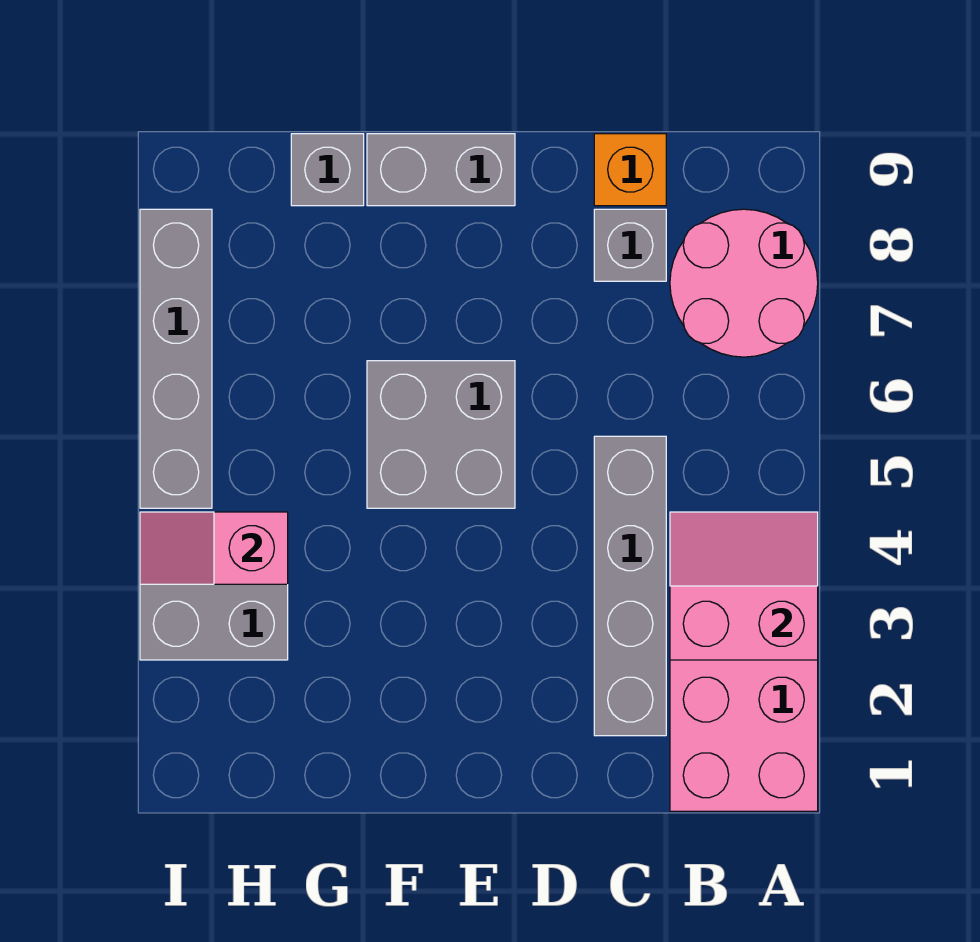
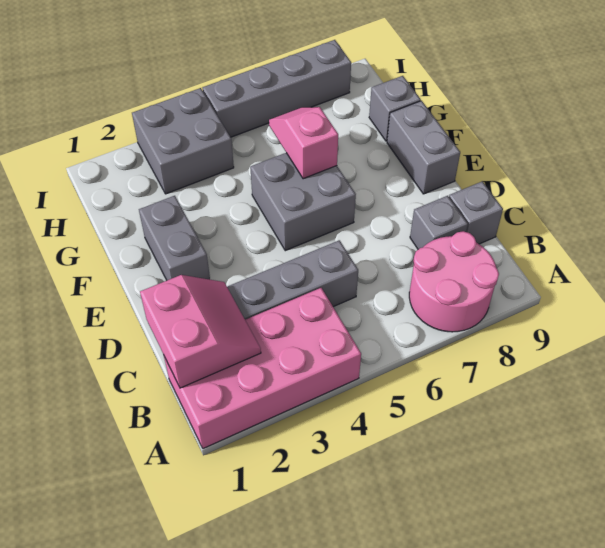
pink 2x2 slope [670,512,818,660] -> pink 2x2 slope moved to [140,275,261,388]
orange 1x1 brick [594,134,666,206] -> grey 1x1 brick [449,181,503,244]
none -> grey 1x2 brick [139,196,210,280]
pink 1x2 slope [140,512,288,584] -> pink 1x2 slope moved to [269,107,338,179]

